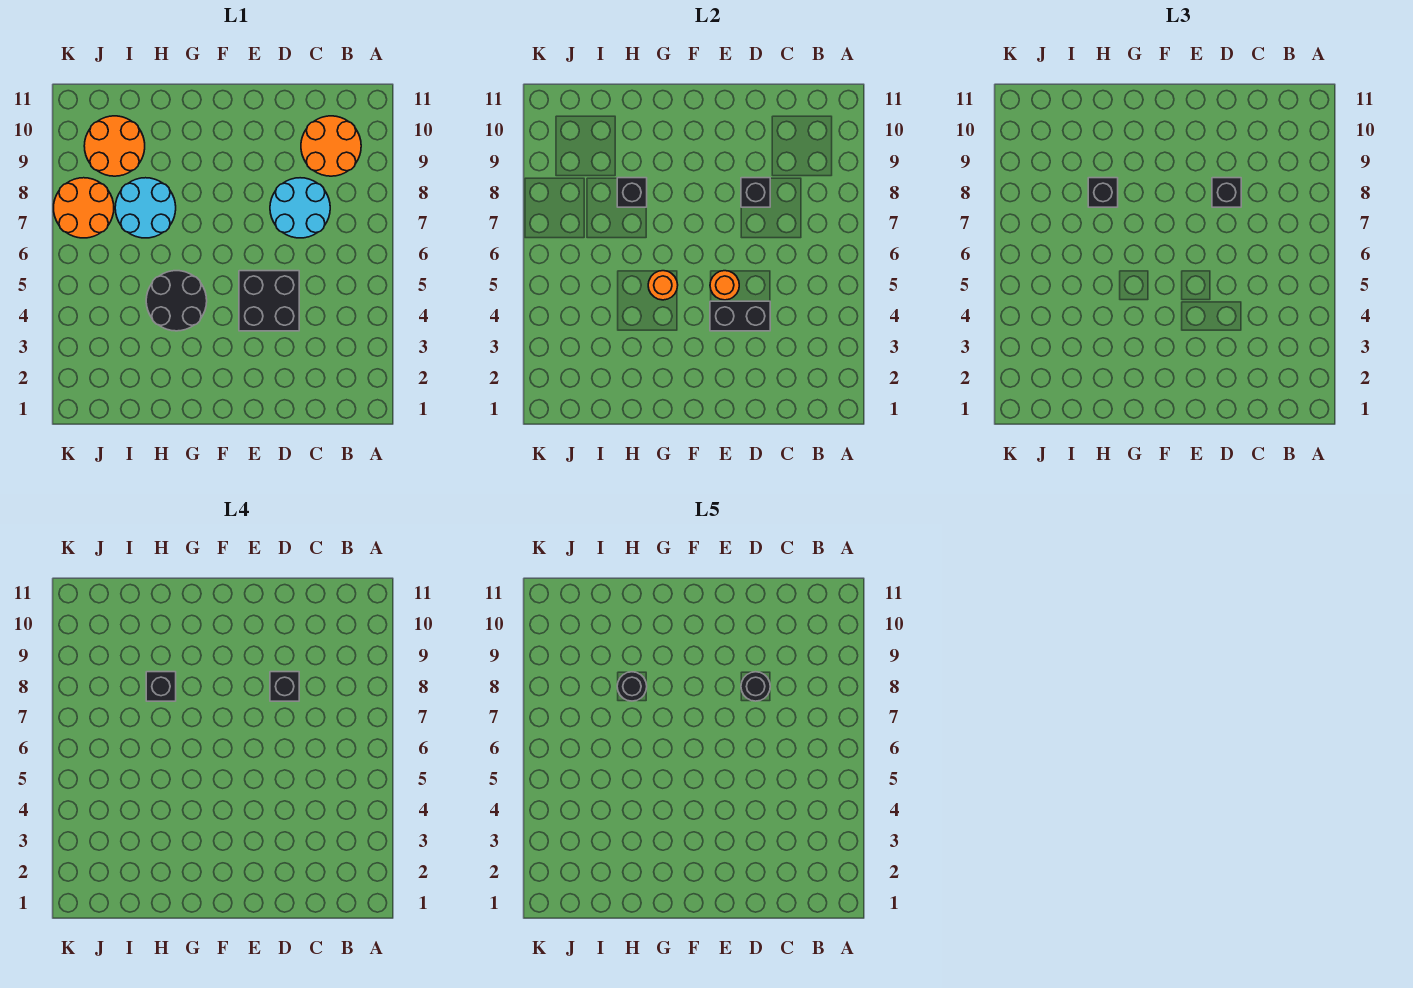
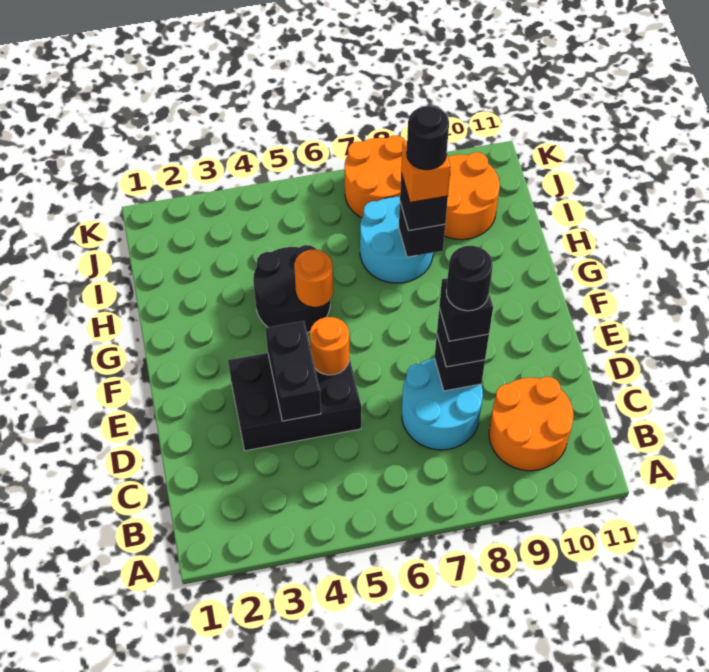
black 2x2 brick [239,271,299,331] -> black 2x3 brick [228,347,361,451]
black 1x1 brick [146,672,176,701] -> orange 1x1 brick [401,141,451,202]

